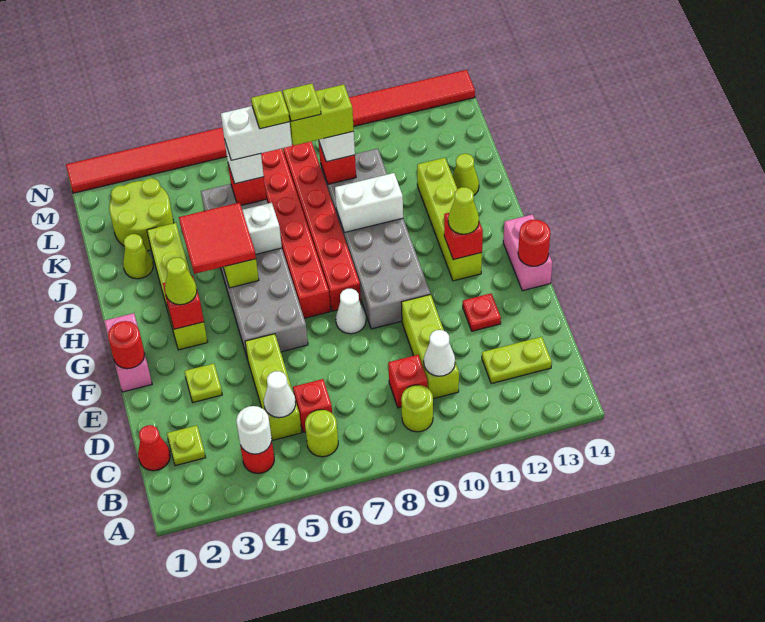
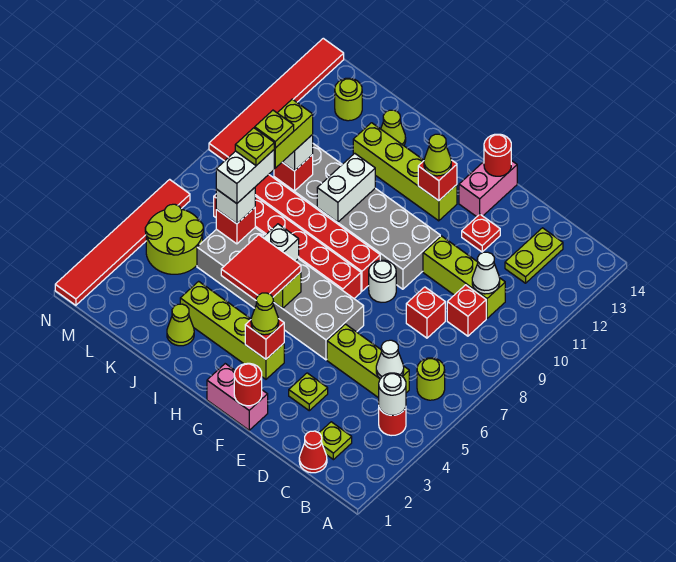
lime 1x1 round brick [401,385,433,432] -> lime 1x1 round brick moved to [335,78,362,121]
red 1x1 brick [293,379,332,432] -> red 1x1 brick moved to [406,287,445,338]
white 1x1 cone [336,289,366,334] -> white 1x1 round brick [369,260,396,302]
pink 1x2 brick [503,214,552,291] -> pink 1x2 brick turned to [459,160,517,217]
lime 2x2 round brick [109,178,174,251] -> lime 2x2 round brick moved to [145,204,203,274]

